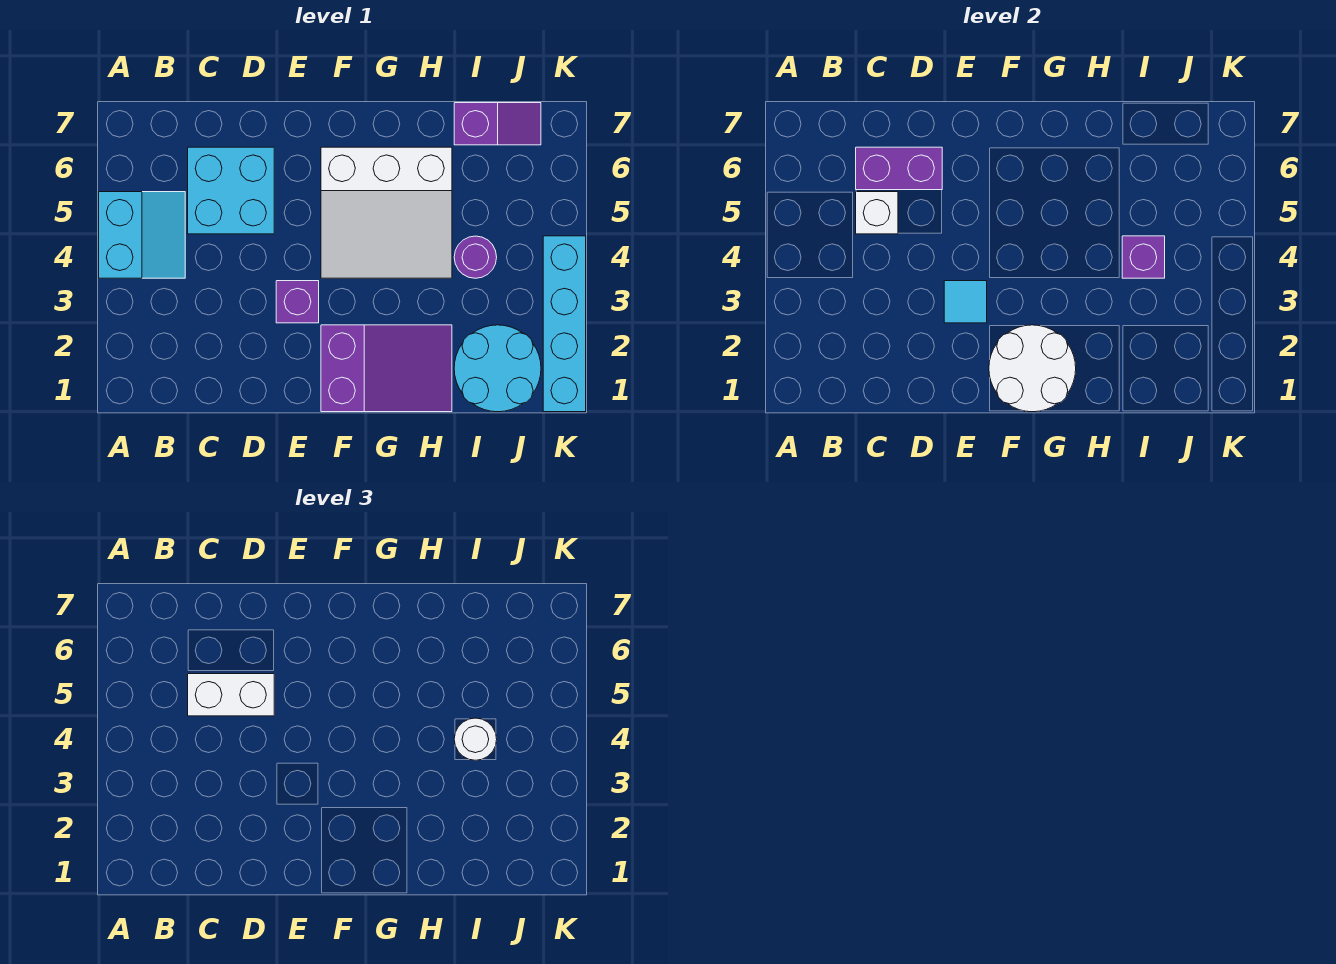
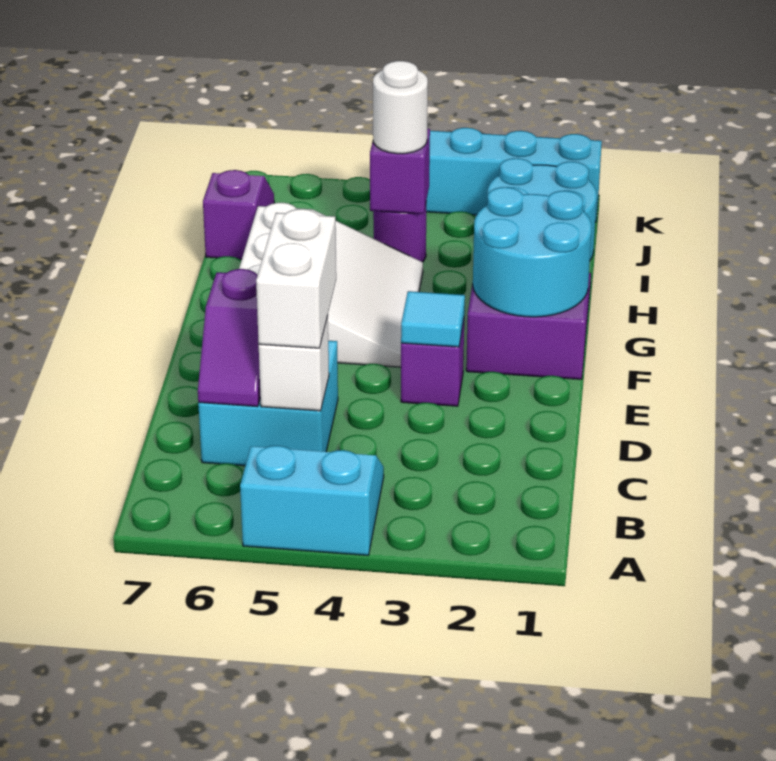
purple 1x2 brick [856,147,942,190] -> purple 1x2 slope [198,269,260,407]
white 2x2 round brick [989,325,1076,412] -> cyan 2x2 round brick [473,187,592,317]

